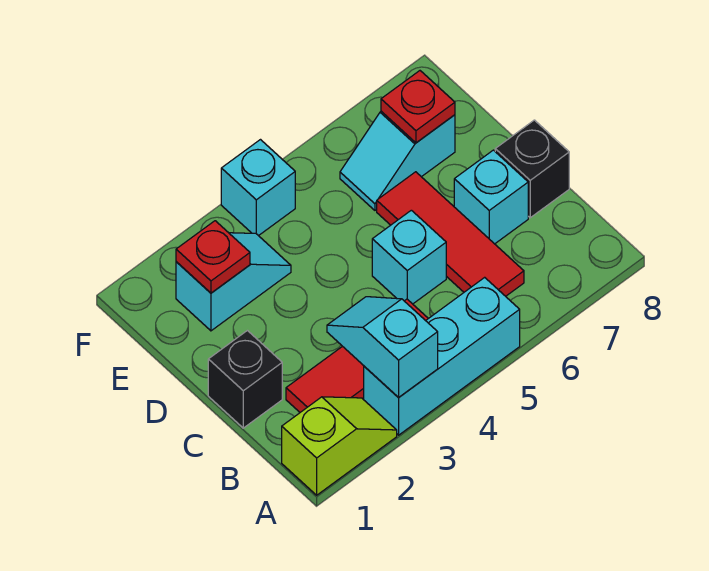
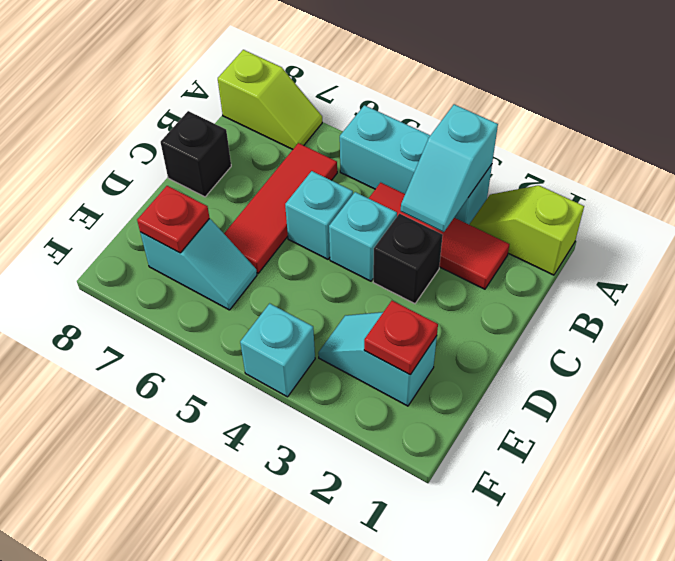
none -> lime 1x2 slope [218,50,322,149]
black 1x1 brick [208,331,282,428] -> black 1x1 brick moved to [373,214,443,304]
cyan 1x1 brick [454,150,528,244] -> cyan 1x1 brick moved to [329,192,397,281]

